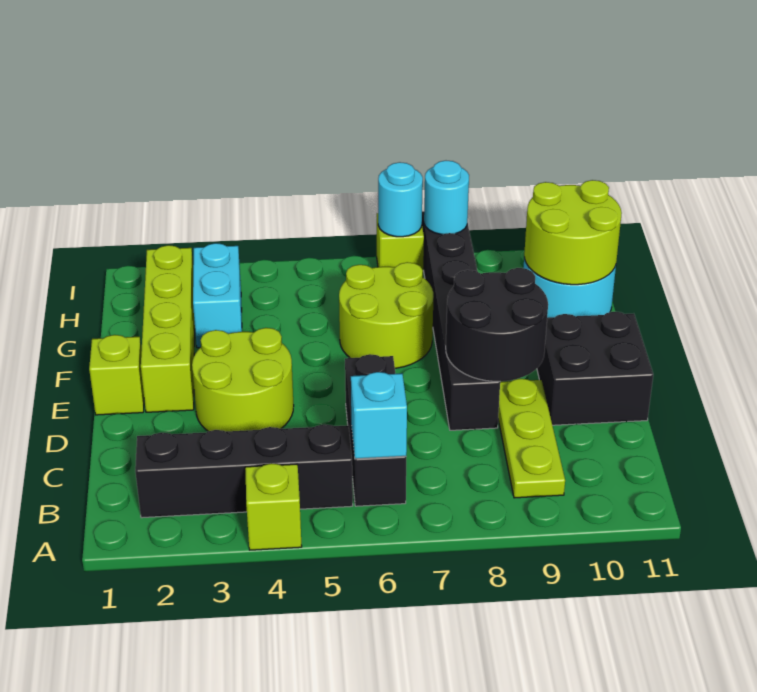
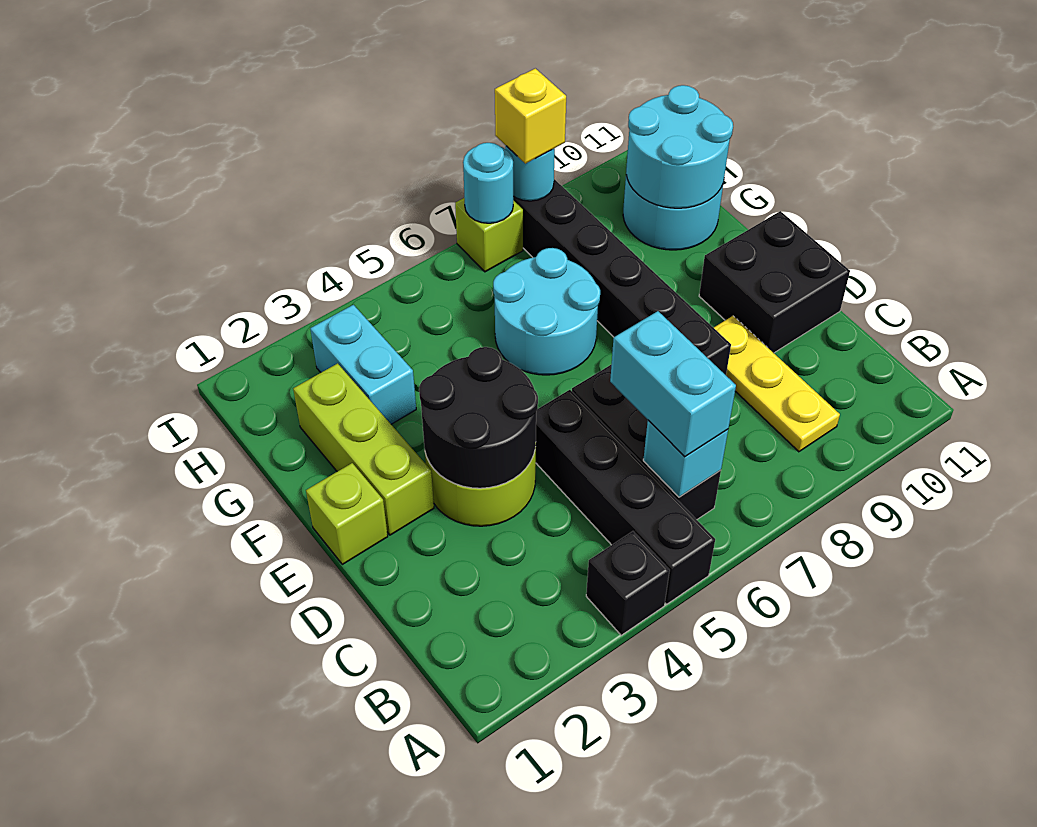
lime 1x1 brick [245,463,302,550] -> black 1x1 brick [586,531,670,635]
black 1x4 brick [135,424,353,518] -> black 1x4 brick turned to [536,390,715,604]
none -> cyan 1x2 brick [610,311,736,457]
lime 1x3 plate [498,379,565,498] -> yellow 1x3 plate [714,316,840,452]
black 2x2 round brick [446,268,548,381] -> black 2x2 round brick moved to [419,347,538,488]
lime 1x4 brick [141,245,195,412] -> lime 1x3 brick [293,363,434,535]
lime 2x2 round brick [339,262,433,368] -> cyan 2x2 round brick [493,248,600,375]
lime 2x2 round brick [524,180,622,285] -> cyan 2x2 round brick [626,85,733,208]
none -> yellow 1x1 brick [495,68,566,164]

